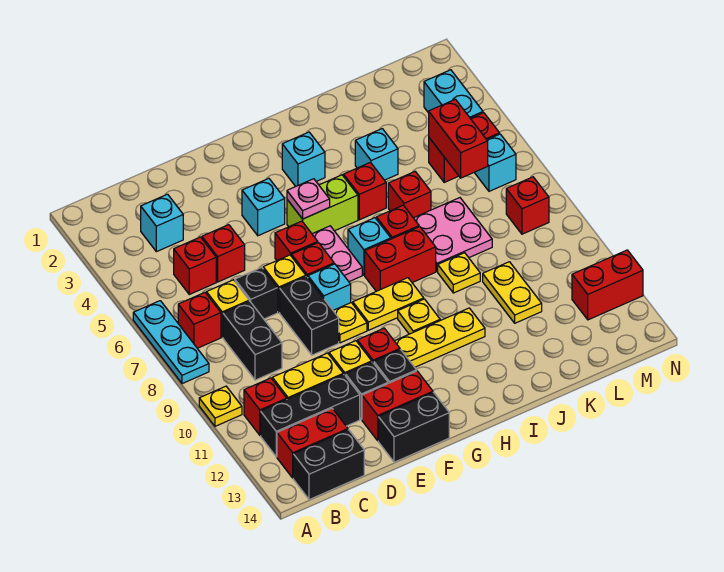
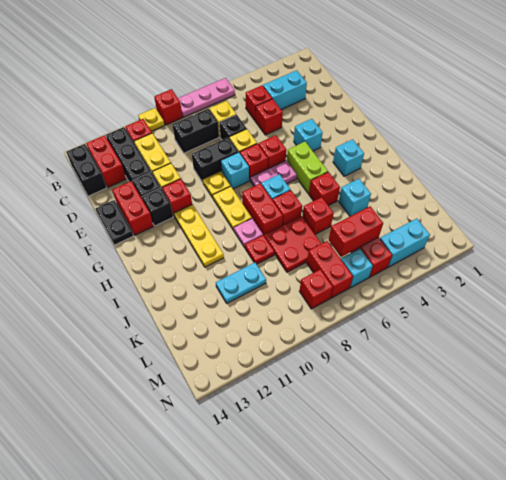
cyan 1x3 plate [133,301,209,384] -> pink 1x3 plate [178,78,235,117]
red 1x1 brick [178,293,221,348] -> red 1x1 brick moved to [154,89,183,125]
cyan 1x1 brick [141,194,183,252] -> cyan 1x2 brick [263,70,307,110]
black 1x2 brick [378,392,449,462] -> black 1x2 plate [96,200,133,245]
pink 1x1 plate [287,179,330,219] -> pink 1x1 plate moved to [234,219,263,247]
yellow 1x1 plate [398,299,440,334] -> none
pink 2x2 plate [414,198,492,272] -> red 2x2 plate [264,216,321,272]
yellow 1x1 plate [438,253,480,293] -> red 1x1 plate [245,235,274,264]
yellow 1x2 plate [483,262,542,323] -> cyan 1x2 plate [216,263,266,303]
red 1x2 brick [572,250,643,320] -> red 1x2 brick moved to [307,241,353,298]

